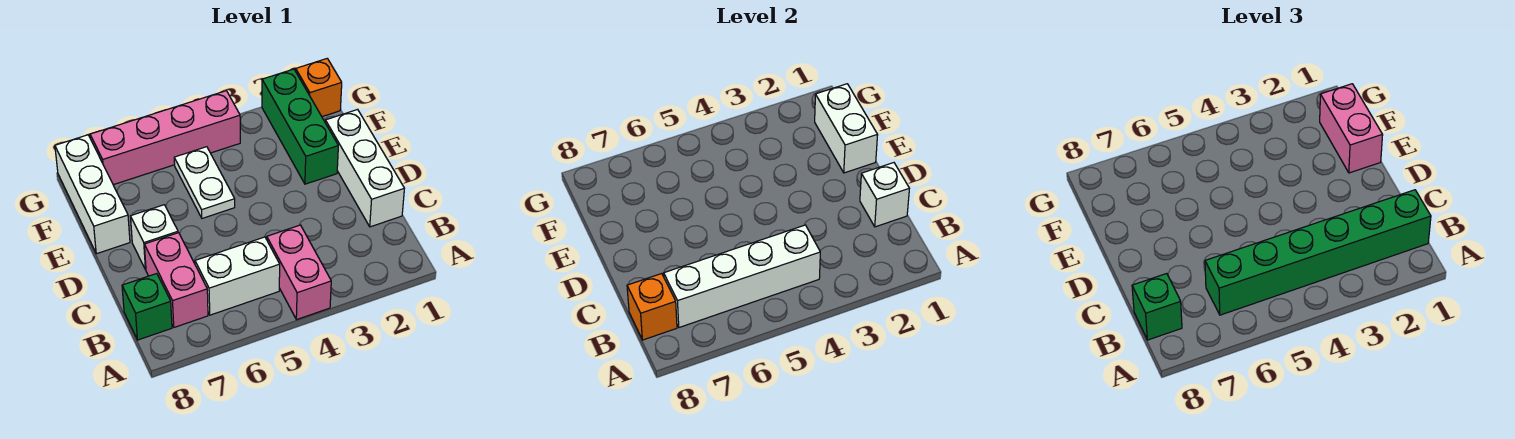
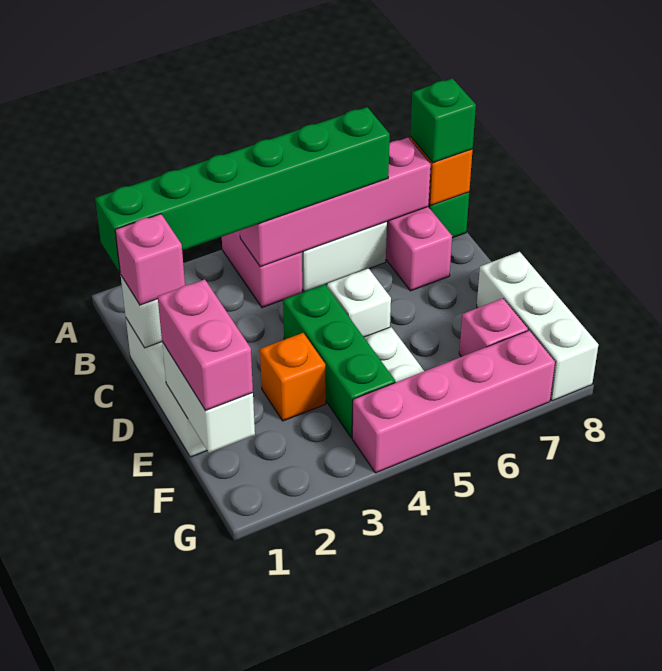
white 1x4 brick [664,225,820,327] -> pink 1x4 brick [240,138,431,267]
none -> pink 1x1 brick [115,214,185,305]
white 1x1 brick [131,205,178,270] -> white 1x1 brick moved to [327,268,391,337]
green 1x3 brick [262,69,338,184] -> green 1x3 brick moved to [283,284,395,437]
none -> pink 1x1 brick [459,298,528,357]
orange 1x1 brick [296,59,342,117] -> orange 1x1 brick moved to [260,333,326,421]

